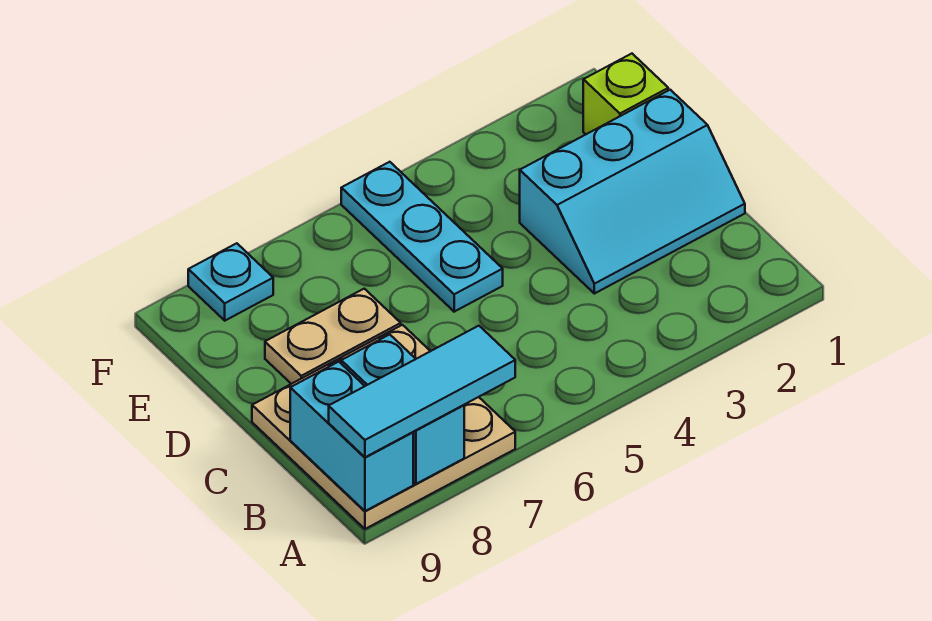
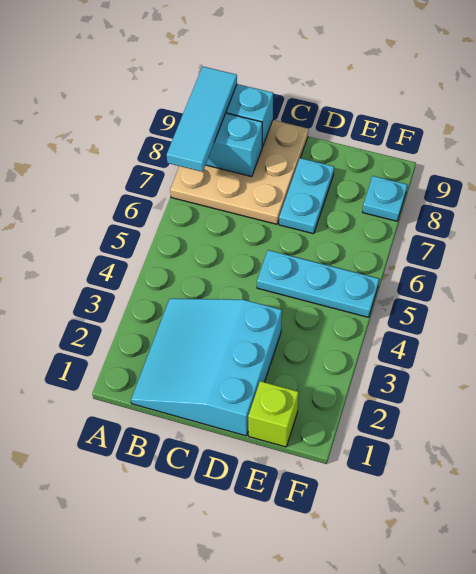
cyan 2x3 slope [520,90,745,294] -> cyan 3x3 slope [131,299,282,436]
tan 1x2 plate [265,289,401,384] -> cyan 1x2 plate [279,158,334,234]

